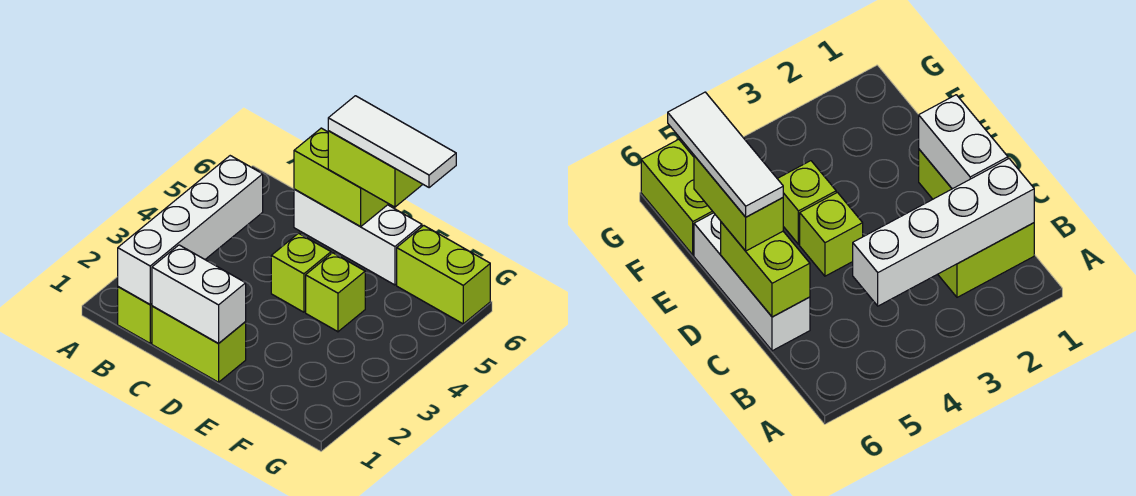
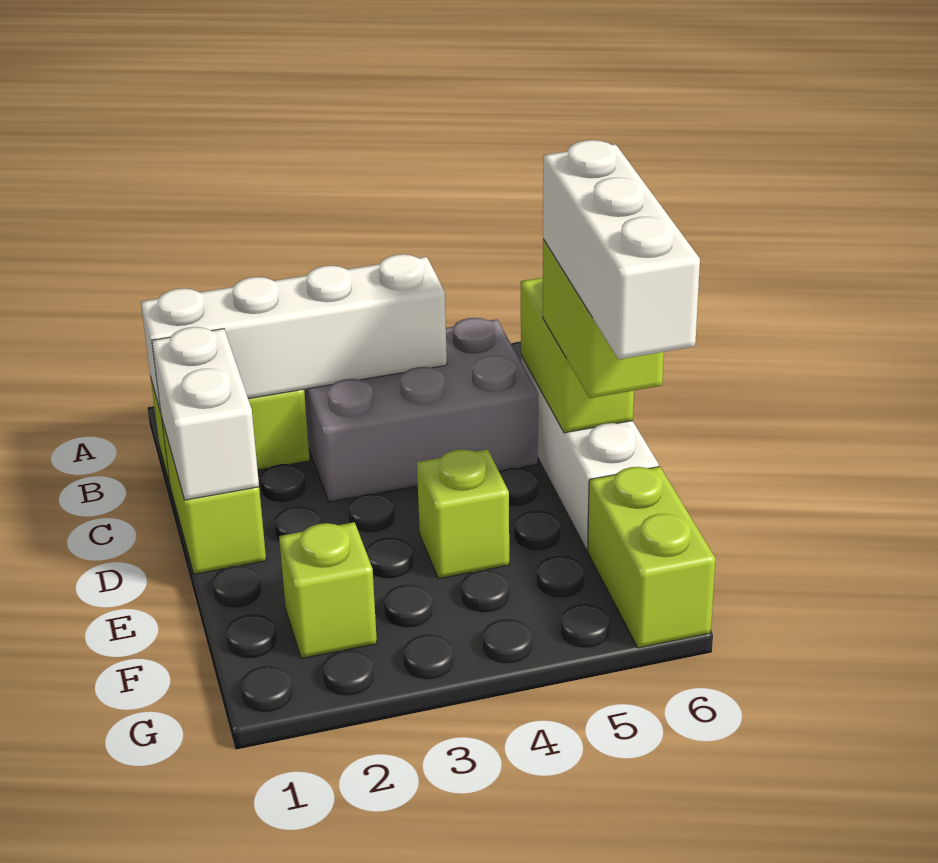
none -> grey 2x3 brick [304,318,538,502]
lime 1x1 brick [271,233,331,312] -> lime 1x1 brick moved to [279,522,377,658]
white 1x3 tile [328,96,456,188] -> white 1x3 brick [543,140,700,359]

